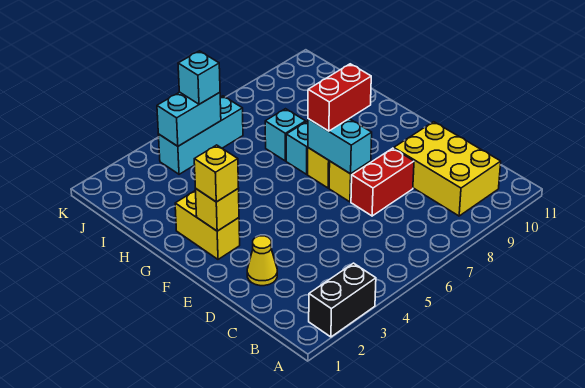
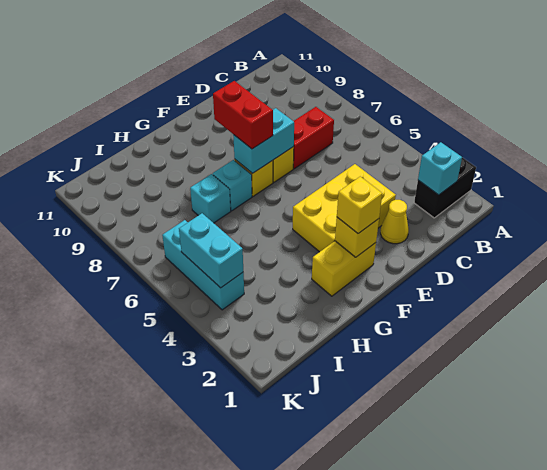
black 1x2 brick [309,263,376,337] -> black 1x2 brick turned to [414,158,476,218]
yellow 2x3 brick [394,122,501,216] -> yellow 2x3 brick moved to [293,164,396,252]
red 1x2 brick [351,148,414,216] -> red 1x2 brick turned to [293,107,334,169]
cyan 1x1 brick [178,51,220,104] -> cyan 1x1 brick moved to [418,142,462,195]

